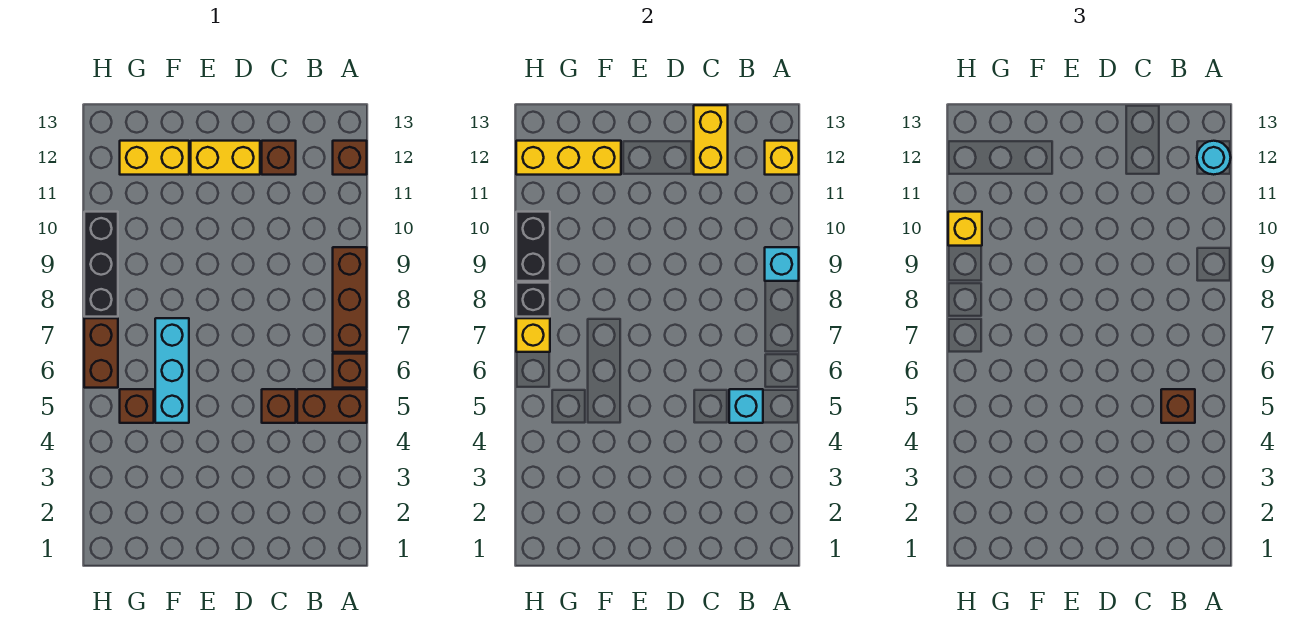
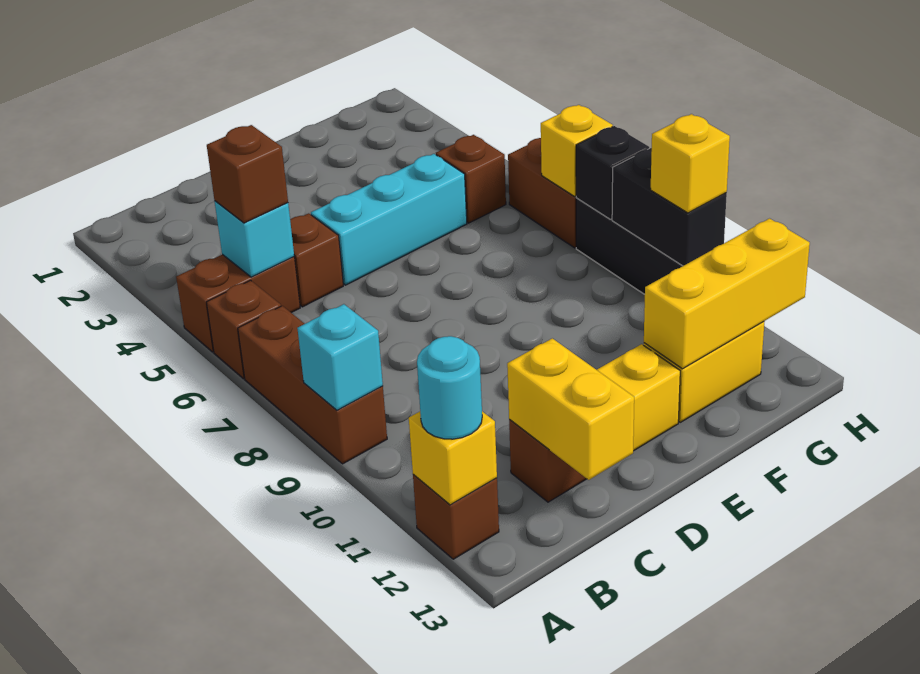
cyan 1x3 brick [155,318,189,423] -> cyan 1x3 brick turned to [311,154,467,285]

